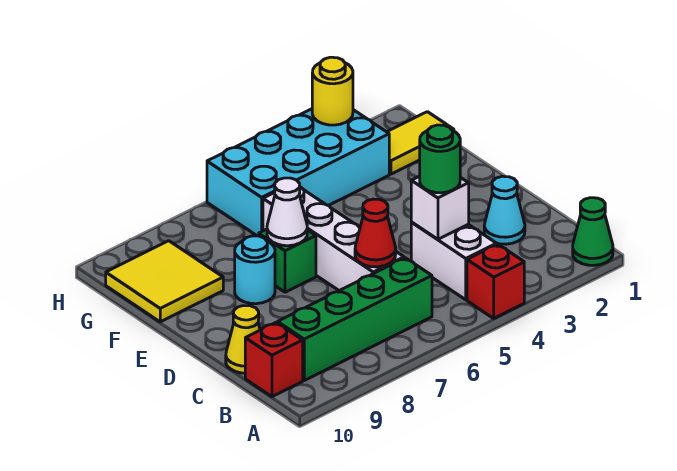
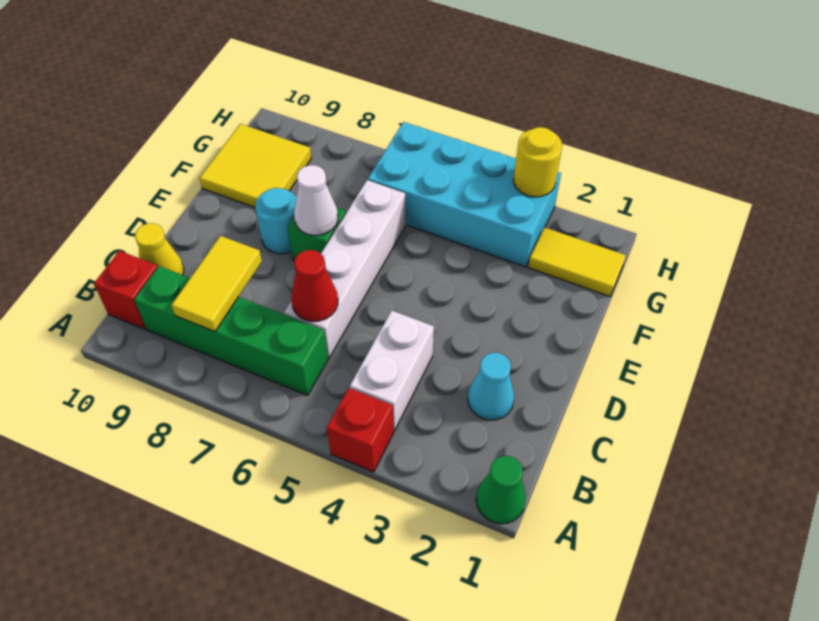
none -> yellow 1x2 tile [172,236,262,332]
white 1x1 brick [411,176,469,239] -> none
green 1x1 round brick [420,125,460,193] -> none

